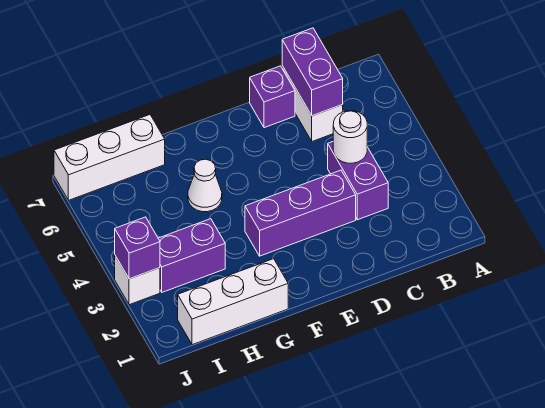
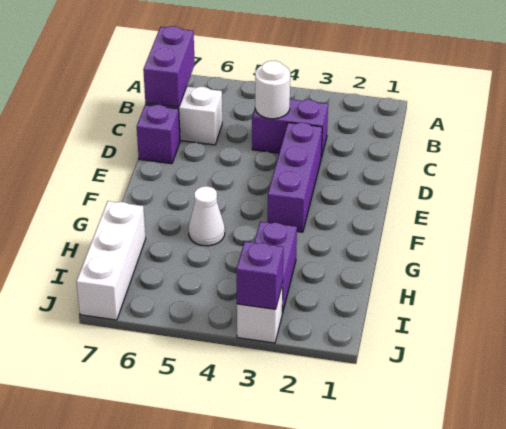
purple 1x2 brick [282,28,343,116] -> purple 1x2 brick turned to [143,26,195,107]
white 1x3 brick [178,259,288,345] -> none

